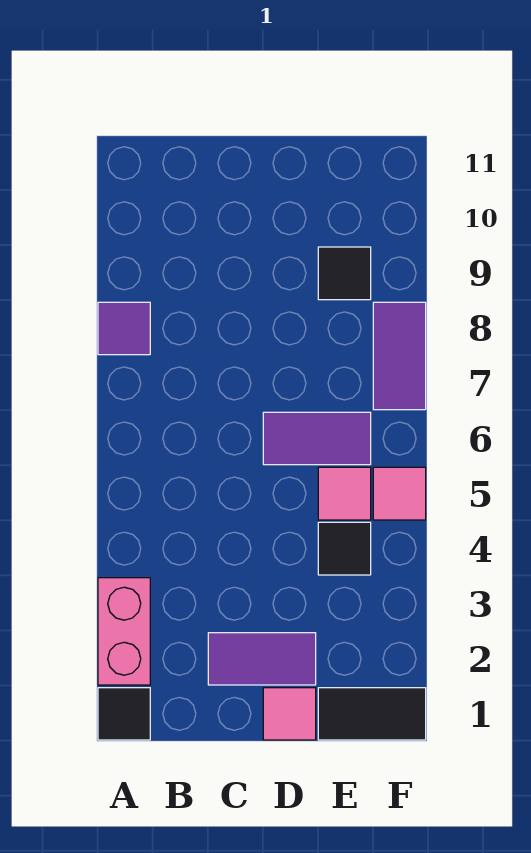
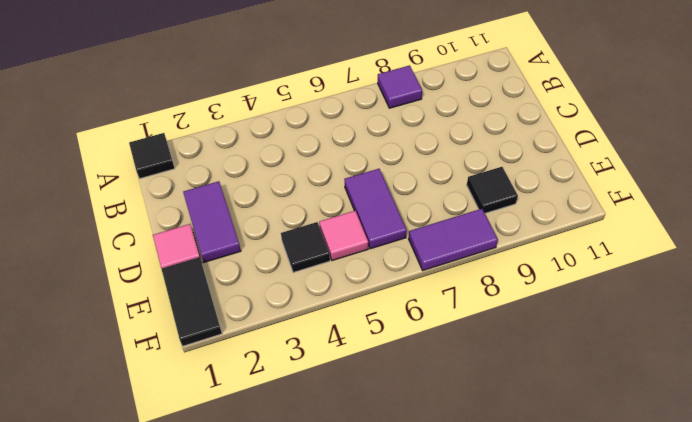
pink 1x2 brick [98,578,150,685] -> none
pink 1x1 tile [373,467,426,520] -> none

